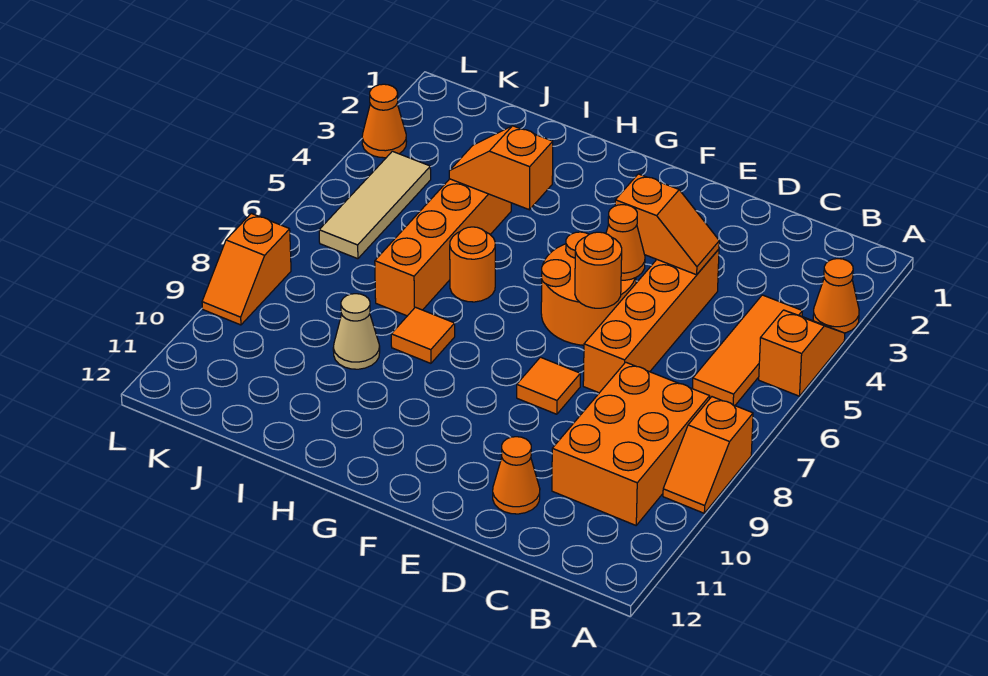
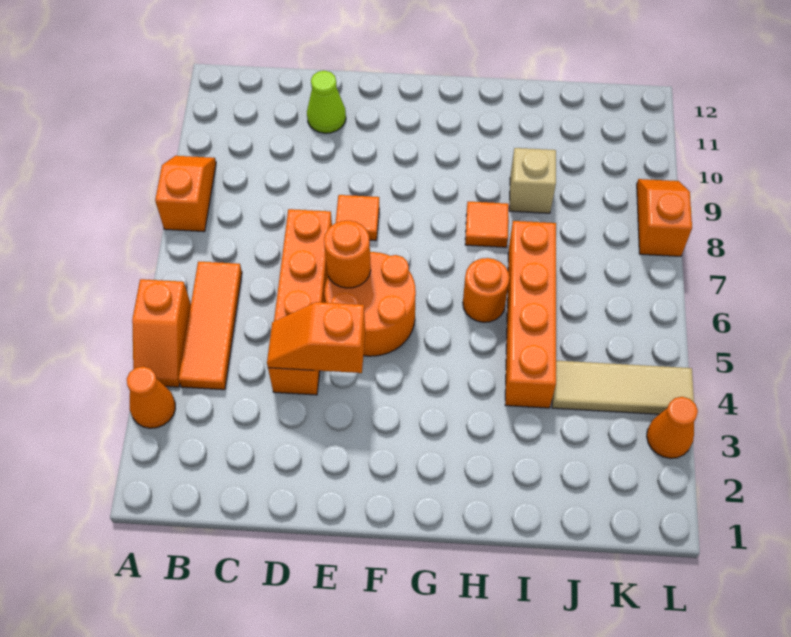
orange 2x3 brick [552,362,710,525] -> none
orange 1x1 cone [493,437,540,514] -> lime 1x1 cone [307,71,346,133]
orange 1x1 cone [606,205,645,280] -> none
orange 1x2 slope [449,126,553,210] -> none
tan 1x1 cone [333,294,380,369] -> tan 1x1 brick [509,148,556,213]
tan 1x3 tile [319,151,431,259] -> tan 1x3 tile turned to [552,361,694,414]

